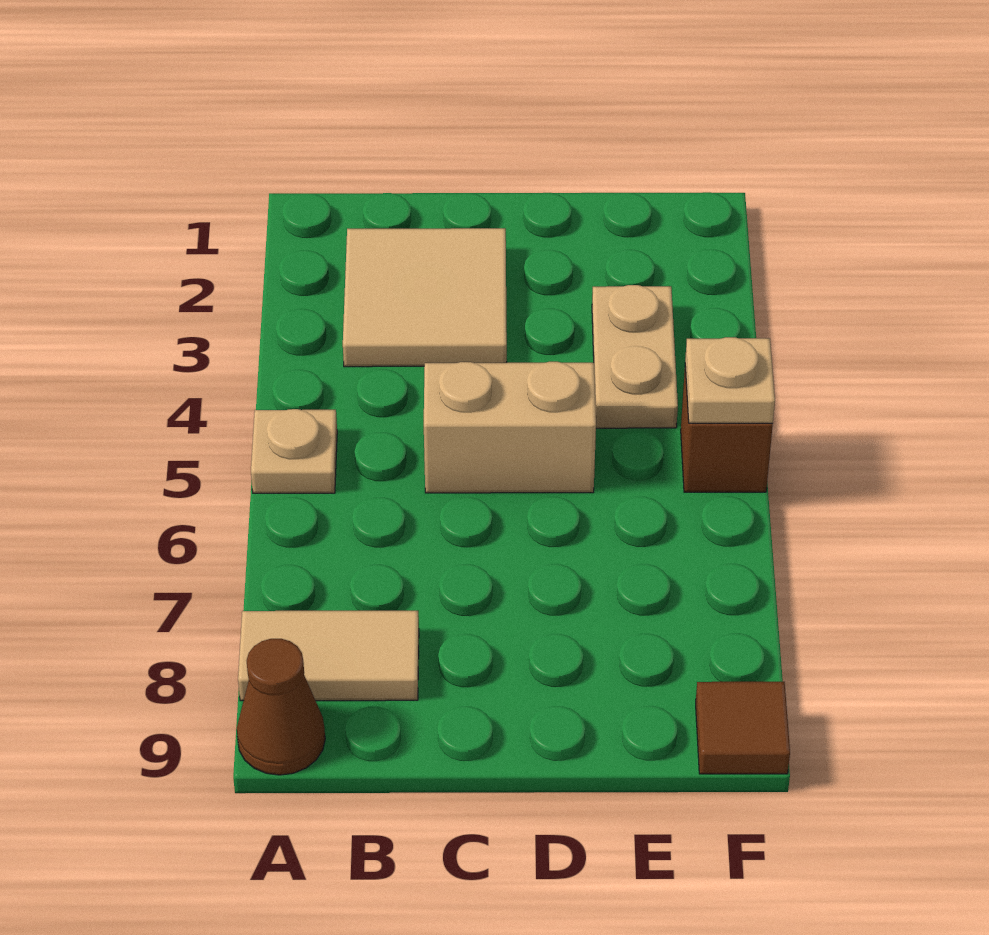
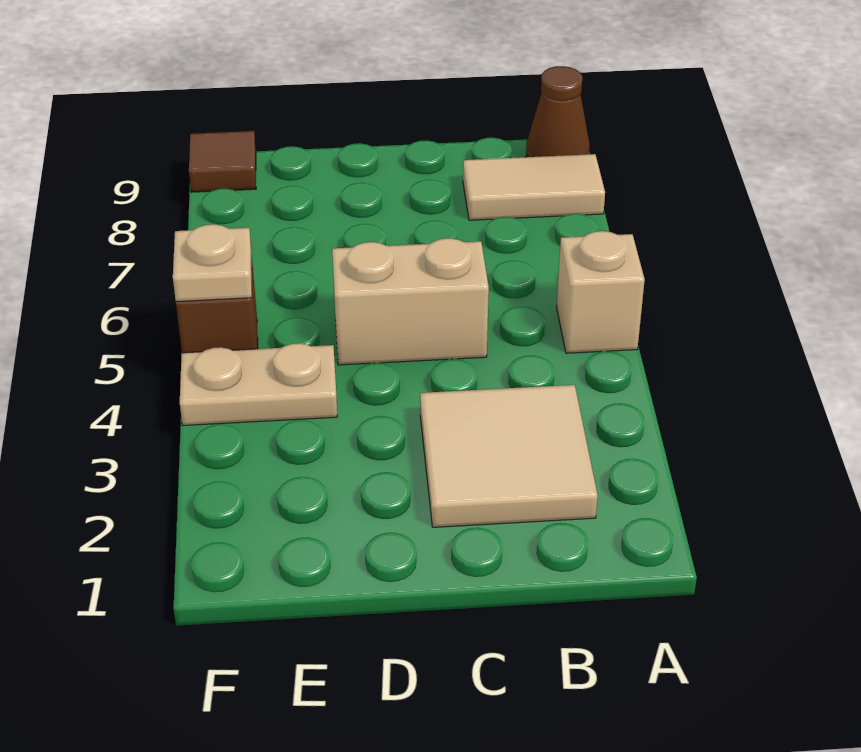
tan 1x1 plate [251,409,337,493] -> tan 1x1 brick [557,231,645,353]
tan 1x2 plate [592,285,678,428] -> tan 1x2 plate turned to [180,343,337,425]

